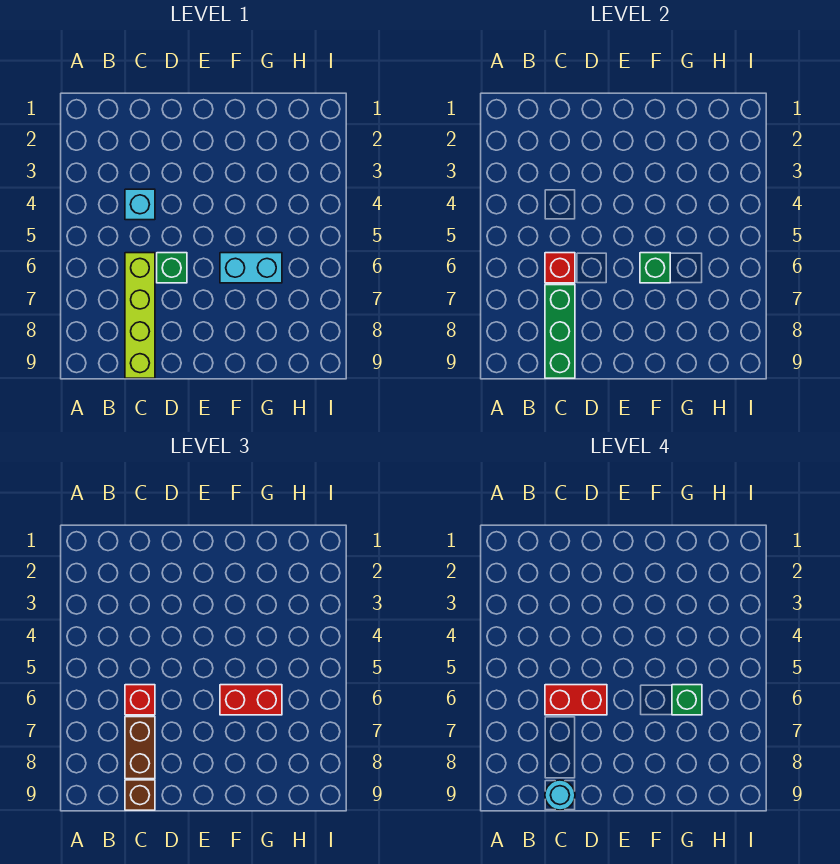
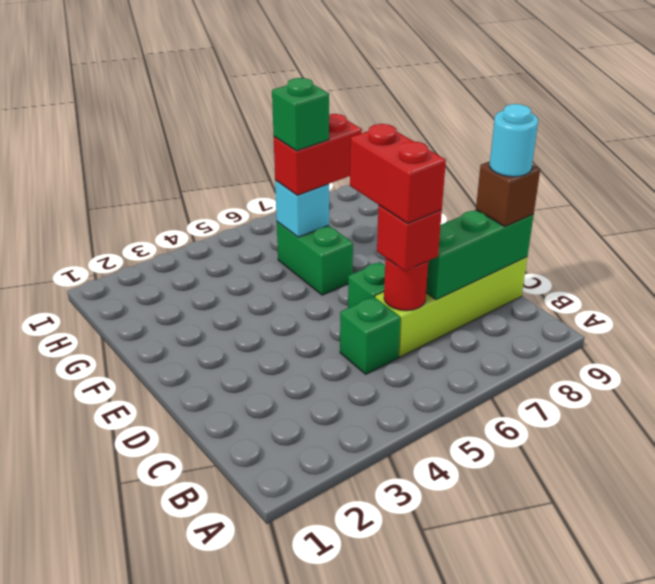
cyan 1x1 brick [125,189,155,220] -> cyan 1x1 brick moved to [275,180,329,237]
red 1x1 brick [545,253,575,283] -> red 1x1 round brick [384,258,428,311]
brown 1x2 brick [125,717,155,779] -> none
cyan 1x2 brick [220,253,282,283] -> green 1x2 brick [277,222,353,295]
green 1x1 brick [640,253,670,283] -> green 1x1 brick moved to [340,297,401,374]
red 1x2 brick [220,685,282,715] -> red 1x2 brick turned to [274,114,362,195]

